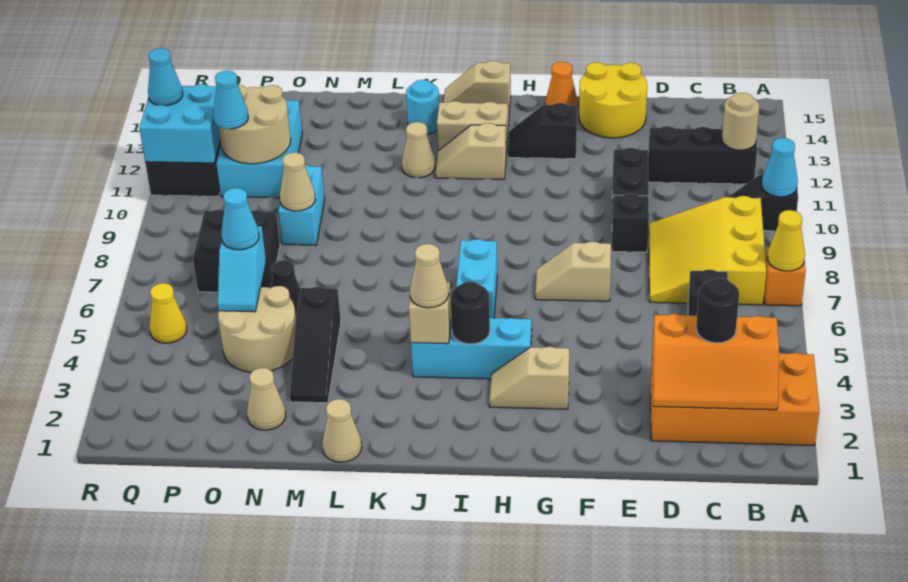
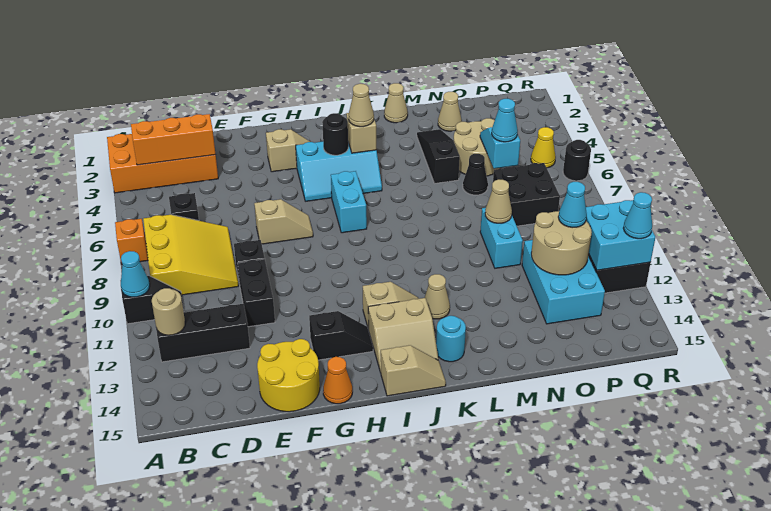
yellow 1x1 cone [767,210,805,271] -> none
black 1x1 round brick [696,278,739,343] -> black 1x1 round brick moved to [563,140,591,181]

